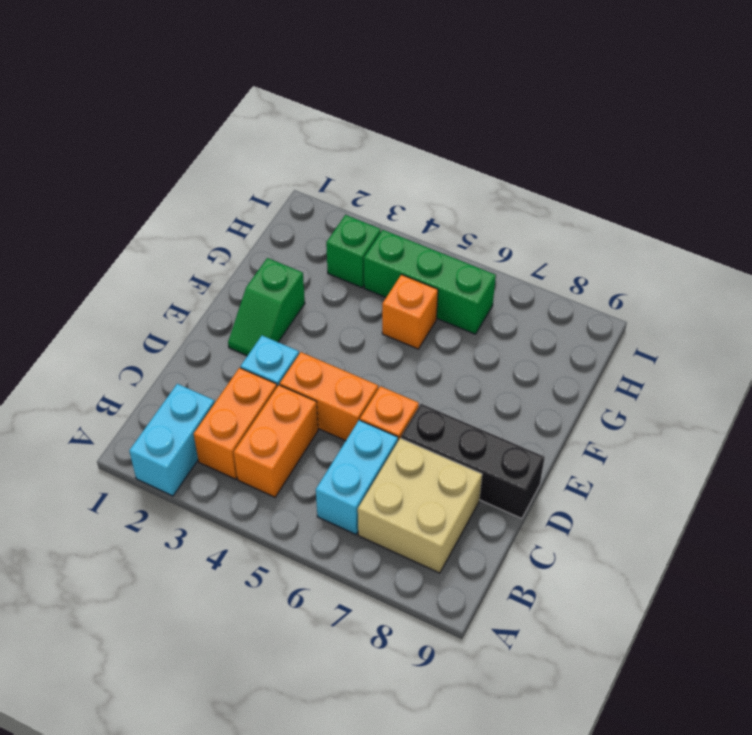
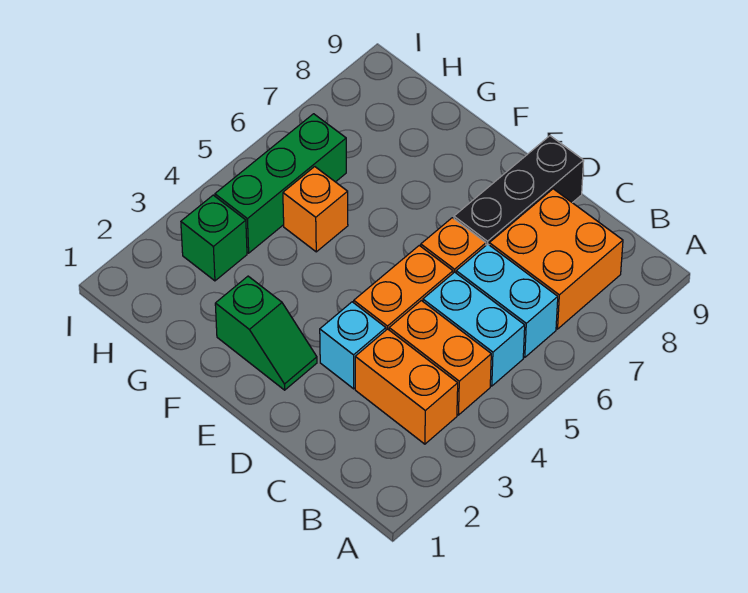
cyan 1x2 brick [129,384,215,496] -> cyan 1x2 brick moved to [423,272,525,386]
tan 2x2 brick [358,438,482,573] -> orange 2x2 brick [489,189,623,329]

